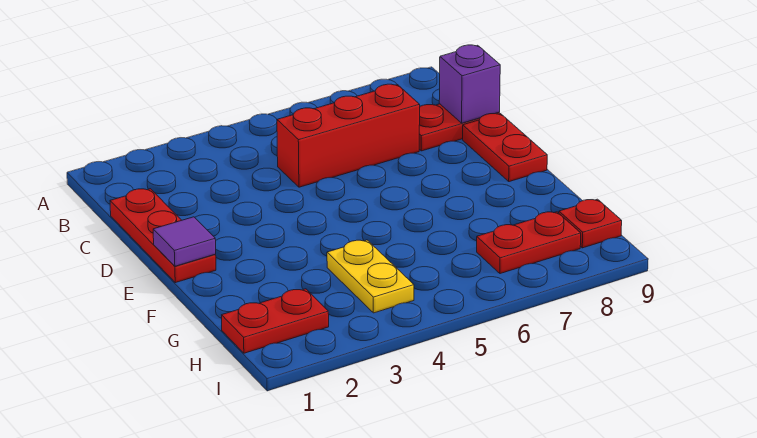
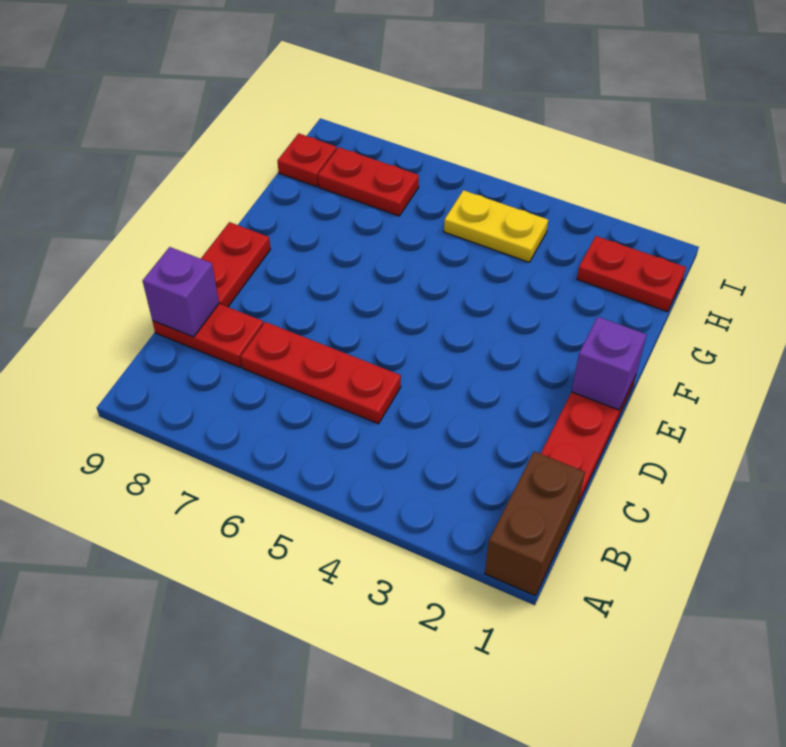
none -> brown 1x2 brick [485,452,585,596]
red 1x3 brick [277,84,420,187] -> red 1x3 plate [241,322,401,424]
purple 1x1 tile [153,217,216,266] -> purple 1x1 brick [572,317,647,410]
yellow 1x2 plate [327,240,414,313] -> yellow 1x2 plate turned to [444,190,548,262]

